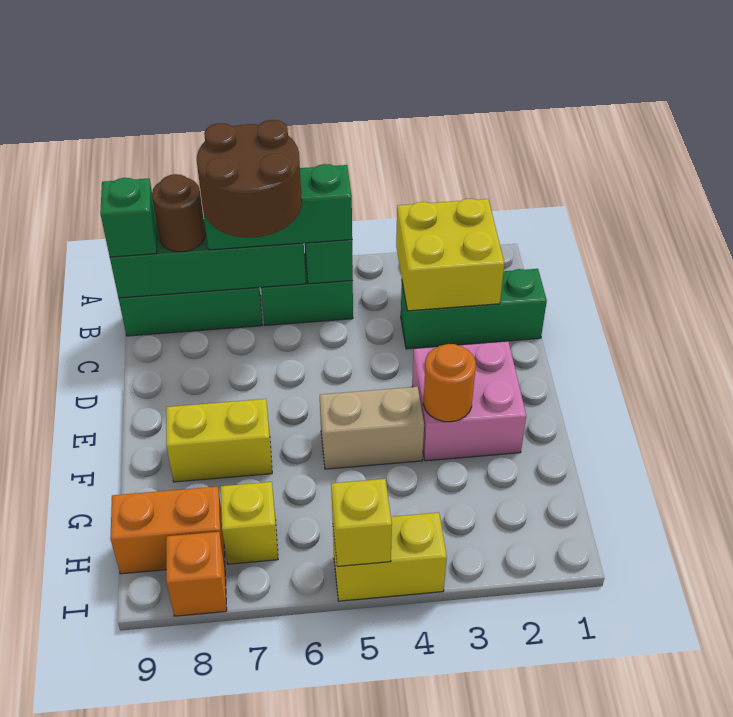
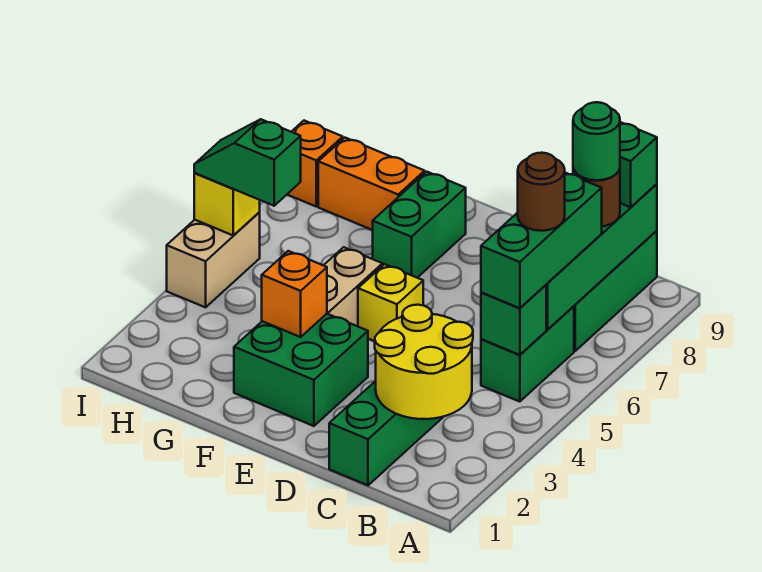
yellow 2x2 brick [396,199,504,311] -> yellow 2x2 round brick [375,305,473,419]
brown 2x2 round brick [197,120,302,238] -> brown 1x1 round brick [518,153,565,231]
none -> green 1x1 round brick [573,102,620,180]
pink 2x2 brick [412,341,526,461] -> green 2x2 brick [234,314,368,426]
orange 1x1 round brick [423,344,476,422] -> orange 1x1 brick [262,251,327,337]
yellow 1x2 brick [166,399,272,482] -> green 1x2 brick [373,172,466,278]
none -> green 1x2 slope [194,119,301,206]
yellow 1x1 brick [221,482,278,564] -> yellow 1x1 brick moved to [358,264,423,341]
orange 1x2 brick [110,486,225,574] -> orange 1x2 brick turned to [318,138,425,230]
yellow 1x2 brick [333,513,447,601] -> tan 1x2 brick [167,212,260,307]

